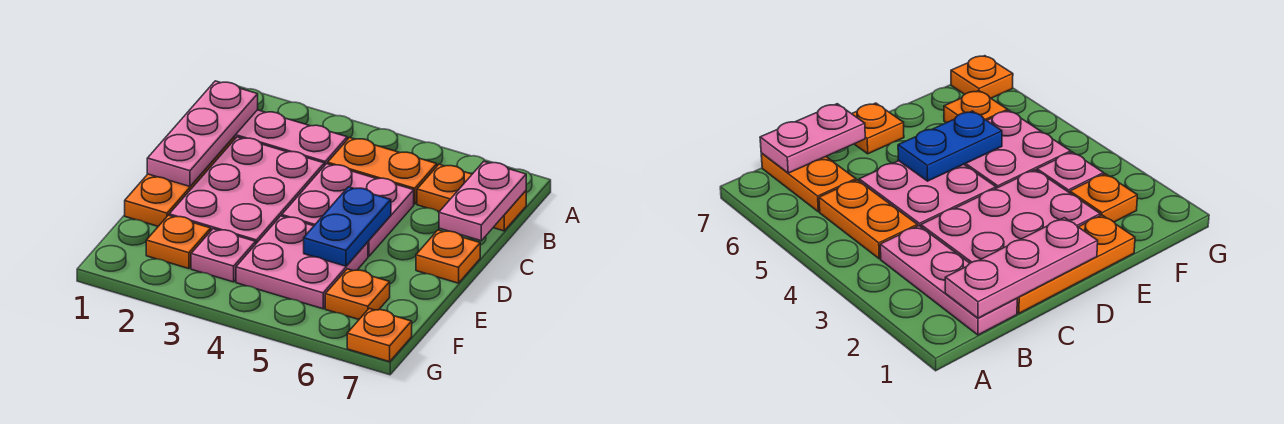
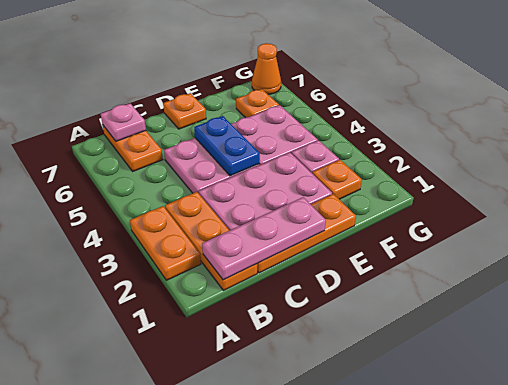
pink 1x3 plate [234,110,347,166] -> orange 1x3 plate [165,192,257,290]
orange 1x2 plate [328,138,437,204] -> orange 1x2 plate moved to [130,206,201,280]
pink 1x2 plate [439,161,526,241] -> pink 1x1 plate [101,103,146,141]
blue 1x2 plate [304,187,391,266] -> blue 1x2 plate turned to [194,116,260,176]
orange 1x1 plate [347,308,412,362] -> orange 1x1 cone [252,43,281,94]

